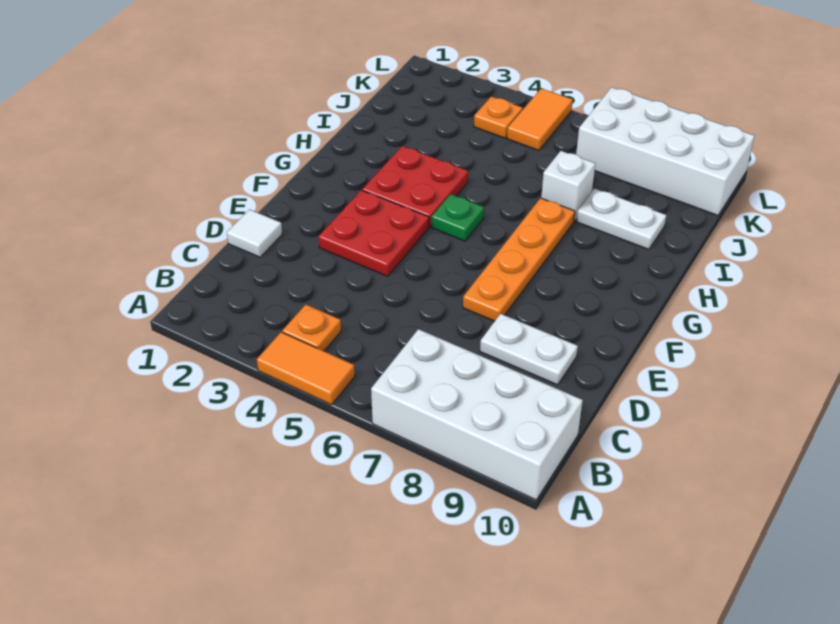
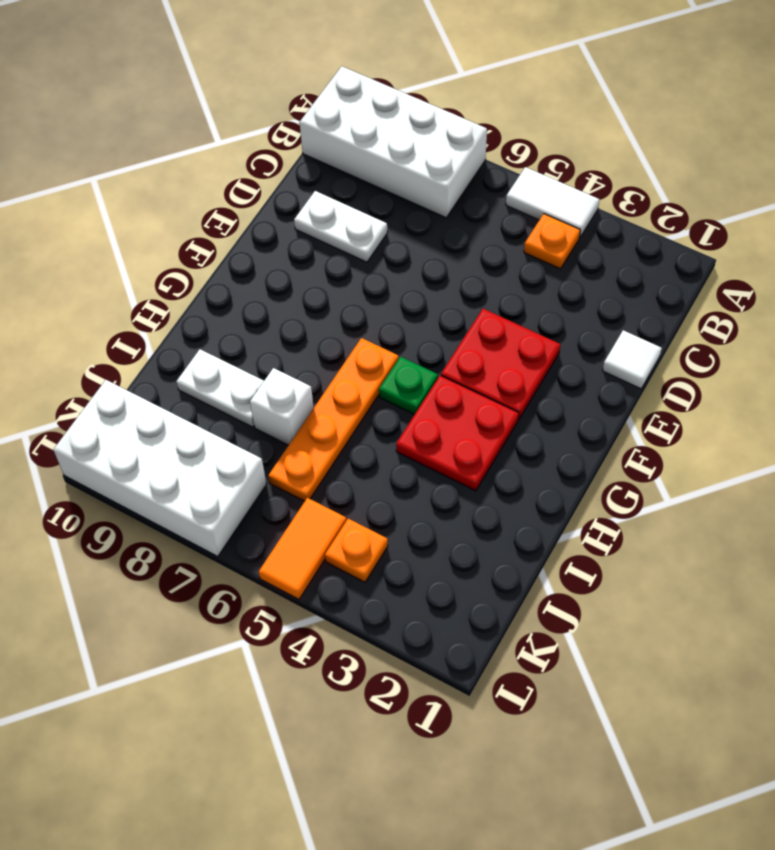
orange 1x2 tile [257,332,355,405] -> white 1x2 tile [506,167,599,238]
orange 1x4 plate [463,198,575,321] -> orange 1x4 plate moved to [268,338,399,501]

